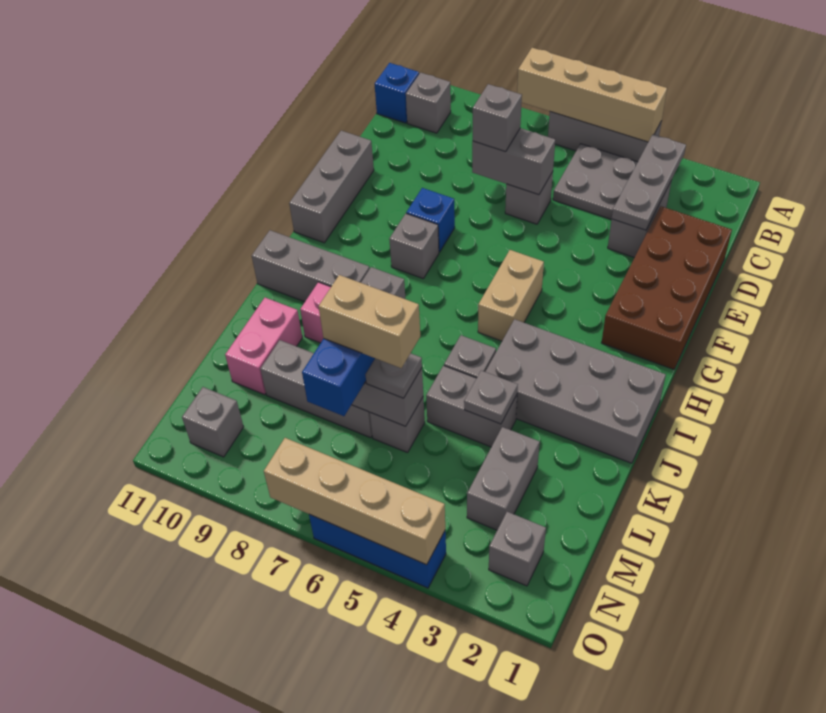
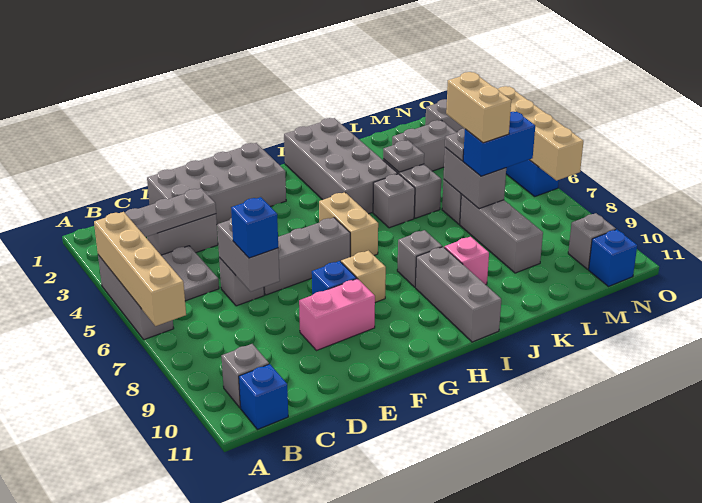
brown 2x4 brick [602,206,732,369] -> grey 2x4 brick [147,143,286,224]
grey 1x1 brick [473,84,522,152] -> blue 1x1 brick [231,197,278,258]
grey 1x3 brick [289,131,374,243] -> grey 1x3 brick moved to [264,218,350,295]
tan 1x2 brick [478,250,544,341] -> tan 1x2 brick turned to [319,192,378,257]
grey 1x1 brick [389,214,439,278] -> tan 1x1 brick [341,251,386,303]
pink 1x2 brick [225,298,302,395] -> pink 1x2 brick moved to [299,279,375,351]
none -> blue 1x1 brick [589,229,637,287]

